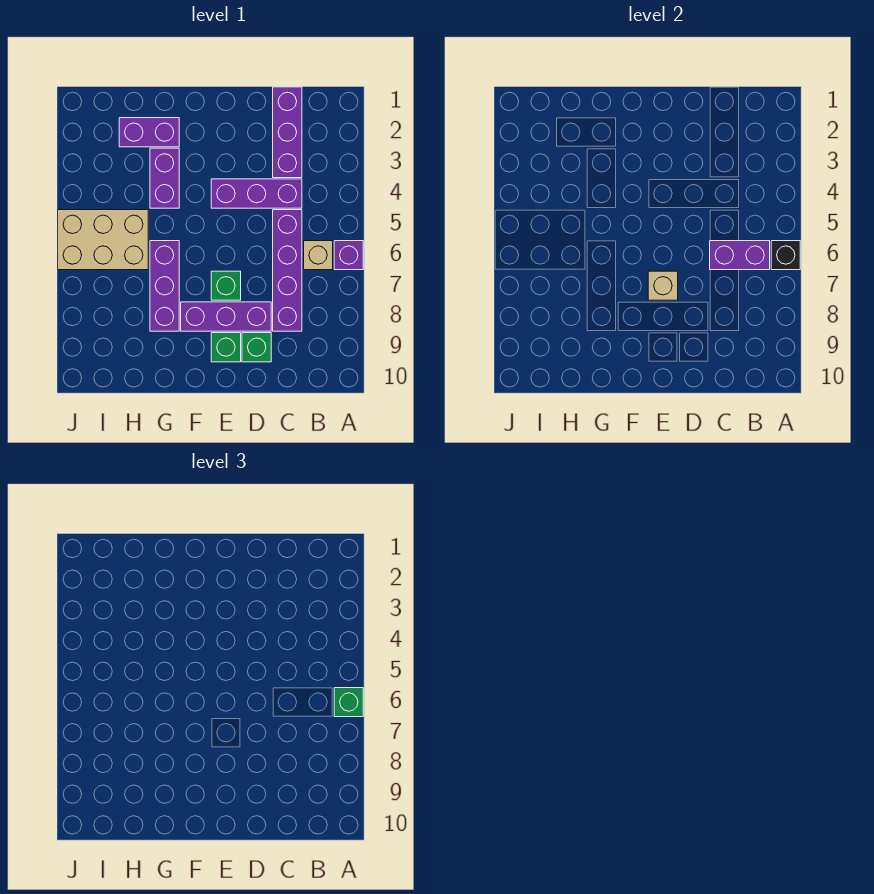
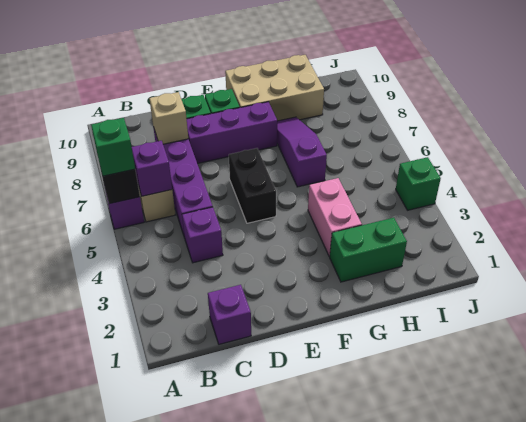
purple 1x2 brick [710,241,770,270] -> purple 1x1 brick [132,141,172,196]
purple 1x3 brick [273,87,302,178] -> purple 1x1 brick [208,285,251,344]
purple 1x3 brick [211,179,302,208] -> purple 1x1 brick [182,207,223,263]
none -> black 1x2 brick [229,148,276,223]
green 1x1 brick [211,271,241,300] -> green 1x1 brick moved to [396,157,441,210]
tan 1x1 brick [648,271,678,300] -> tan 1x1 brick moved to [149,92,188,144]
purple 1x2 brick [119,118,179,147] -> green 1x2 brick [330,218,407,282]
purple 1x2 brick [150,148,179,208] -> pink 1x2 brick [308,178,362,257]
purple 1x3 brick [150,241,179,331] -> purple 1x3 slope [277,117,327,187]
tan 2x3 brick [58,210,148,270] -> tan 2x3 brick moved to [225,55,324,121]

